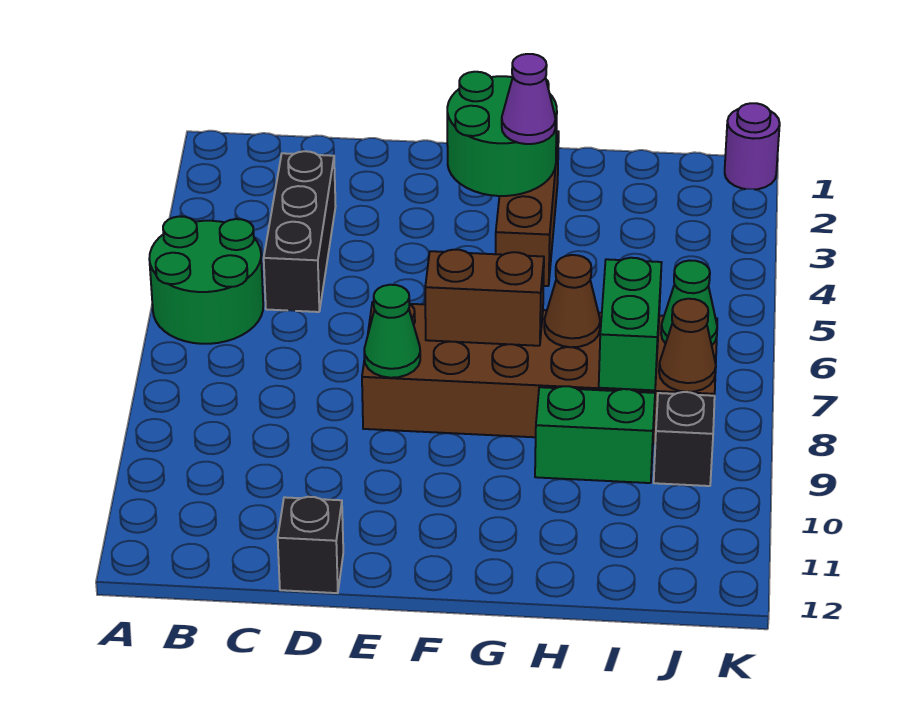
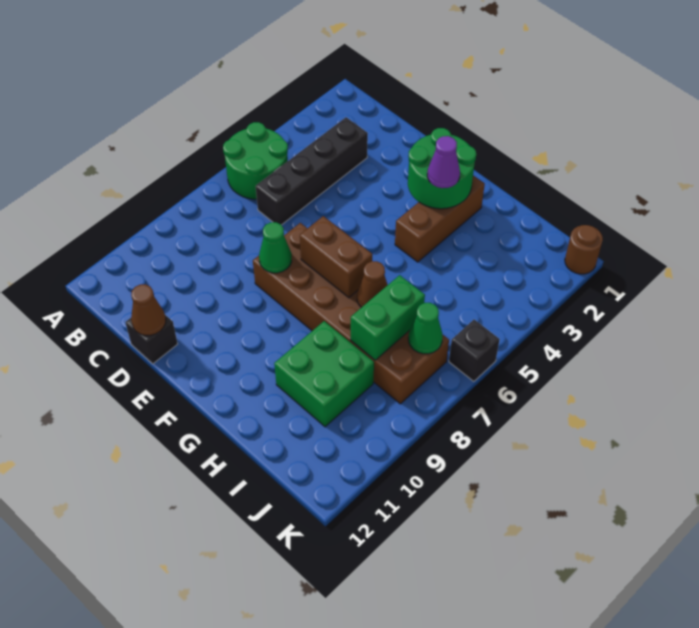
black 1x3 brick [264,151,336,312] -> black 1x4 brick [256,117,368,225]
green 1x2 brick [535,386,655,483] -> green 2x2 brick [274,321,374,427]
brown 1x1 cone [659,299,716,392] -> brown 1x1 cone moved to [131,284,166,335]
black 1x1 brick [654,392,715,486] -> black 1x1 brick moved to [449,320,500,381]
purple 1x1 round brick [725,103,780,189] -> brown 1x1 round brick [565,225,603,274]

